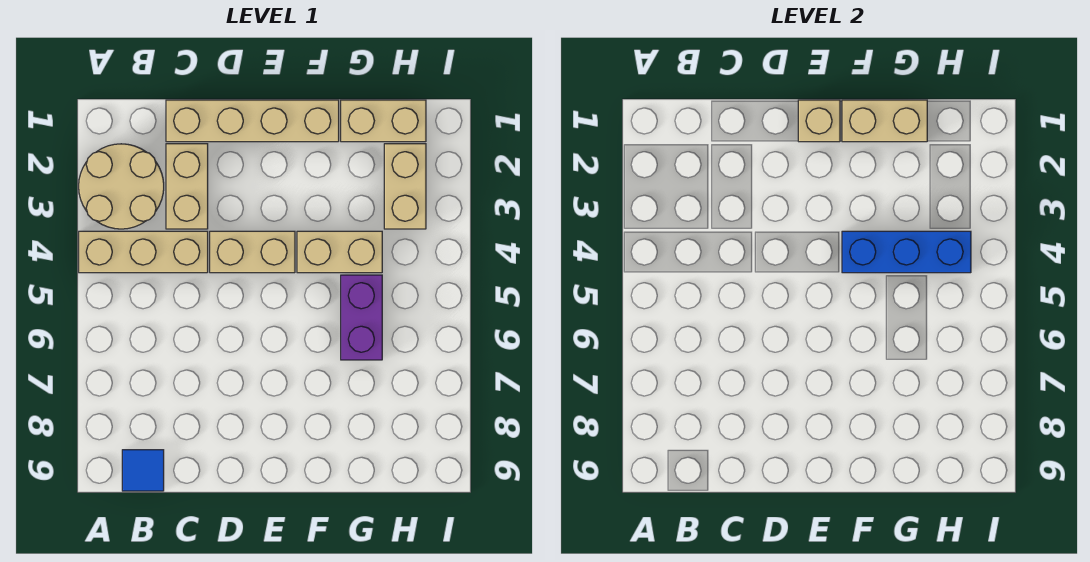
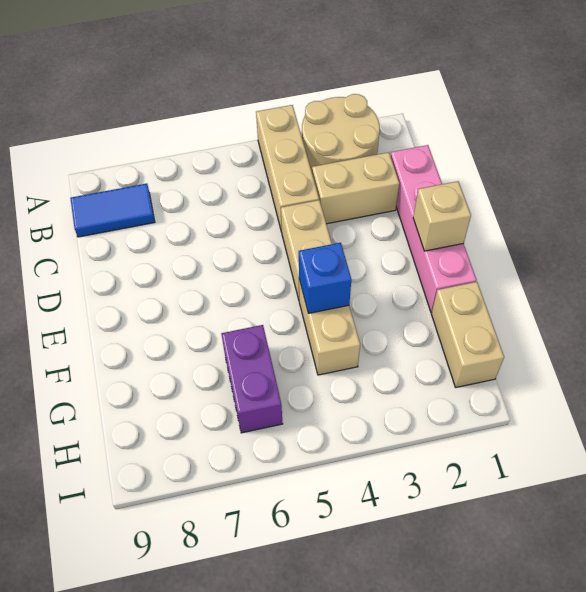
blue 1x1 tile [122,450,164,491] -> blue 1x2 tile [70,184,155,237]
tan 1x4 brick [166,100,339,142] -> pink 1x4 brick [391,145,476,312]
tan 1x2 brick [842,100,927,142] -> none
blue 1x3 brick [842,231,971,273] -> blue 1x1 brick [299,243,351,313]
purple 1x2 brick [341,275,382,360] -> purple 1x2 brick turned to [221,325,283,433]
tan 1x2 brick [384,144,426,229] -> none

